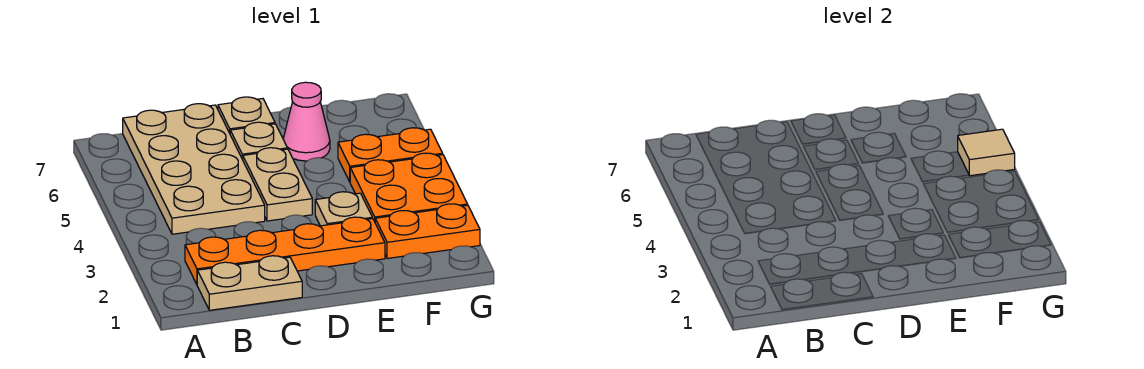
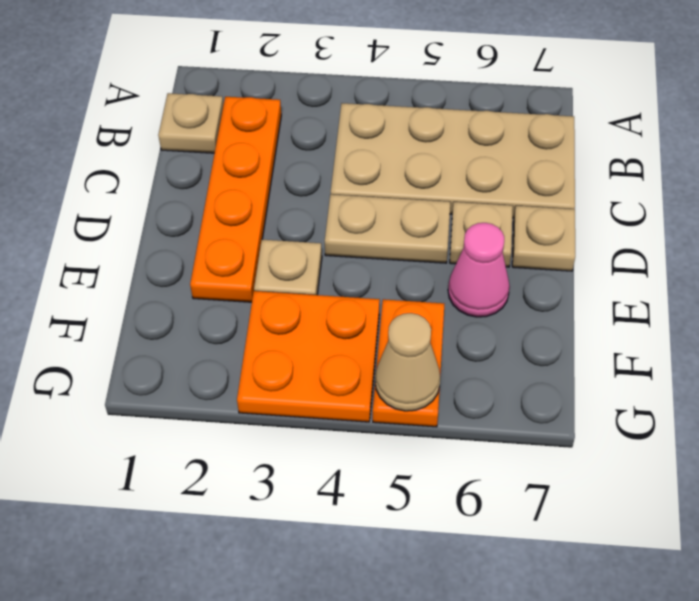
tan 1x2 plate [197,256,302,310] -> tan 1x1 plate [158,93,223,153]
orange 1x2 plate [375,204,480,258] -> none
tan 1x1 tile [958,129,1015,176] -> tan 1x1 cone [375,313,440,411]

